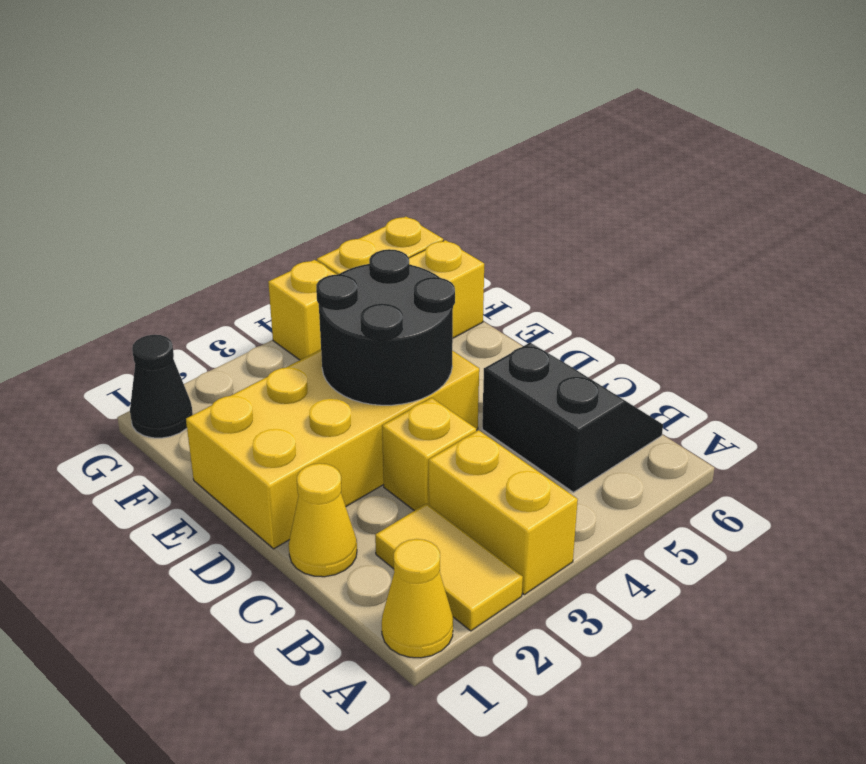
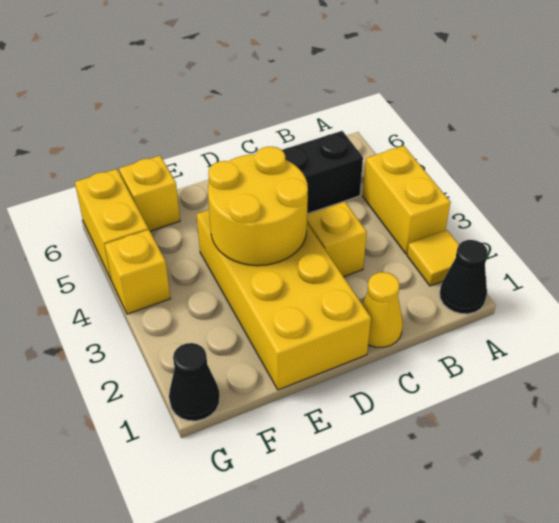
yellow 1x1 cone [382,539,453,658] -> black 1x1 cone [440,240,488,314]
yellow 1x2 tile [375,504,523,631] -> yellow 1x1 tile [407,230,459,286]
yellow 1x2 brick [429,430,578,595] -> yellow 1x2 brick turned to [363,146,451,254]
black 2x2 round brick [316,249,455,405] -> yellow 2x2 round brick [208,147,308,266]

